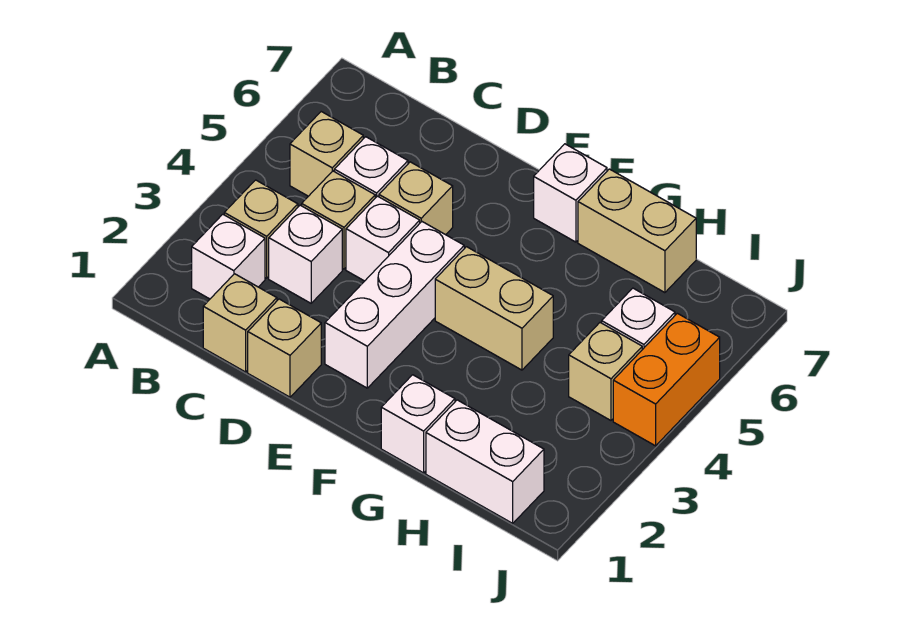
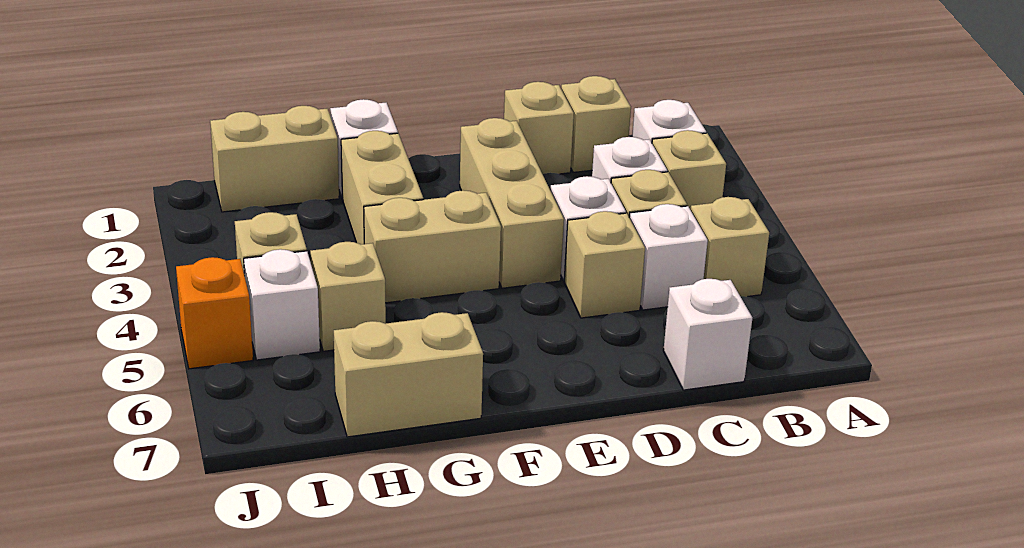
white 1x3 brick [325,222,464,388] -> tan 1x3 brick [460,118,564,288]
white 1x1 brick [534,144,607,242] -> white 1x1 brick moved to [663,279,752,390]
none -> tan 1x2 brick [341,131,423,244]
white 1x2 brick [426,400,544,523] -> tan 1x2 brick [210,106,339,212]
none -> tan 1x1 brick [310,242,386,351]
orange 1x2 brick [613,313,720,446] -> orange 1x1 brick [176,257,253,369]

